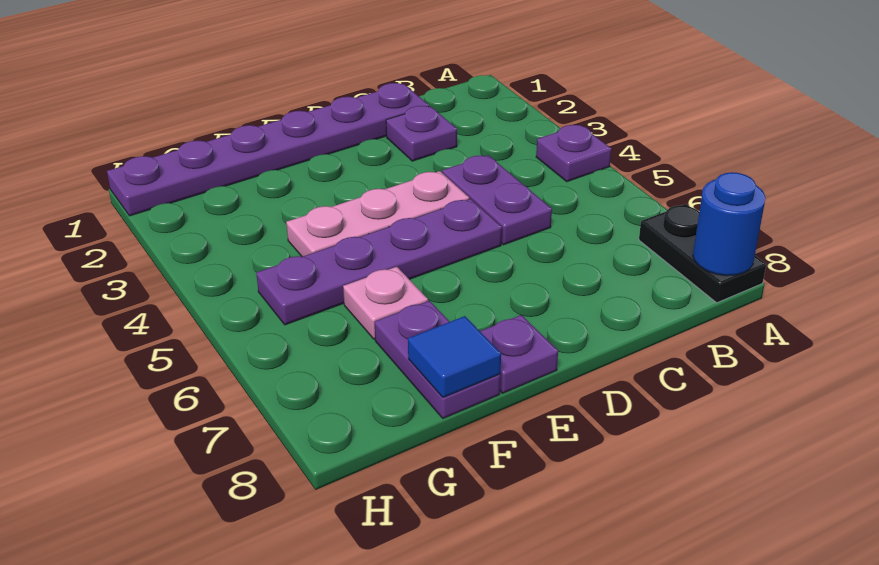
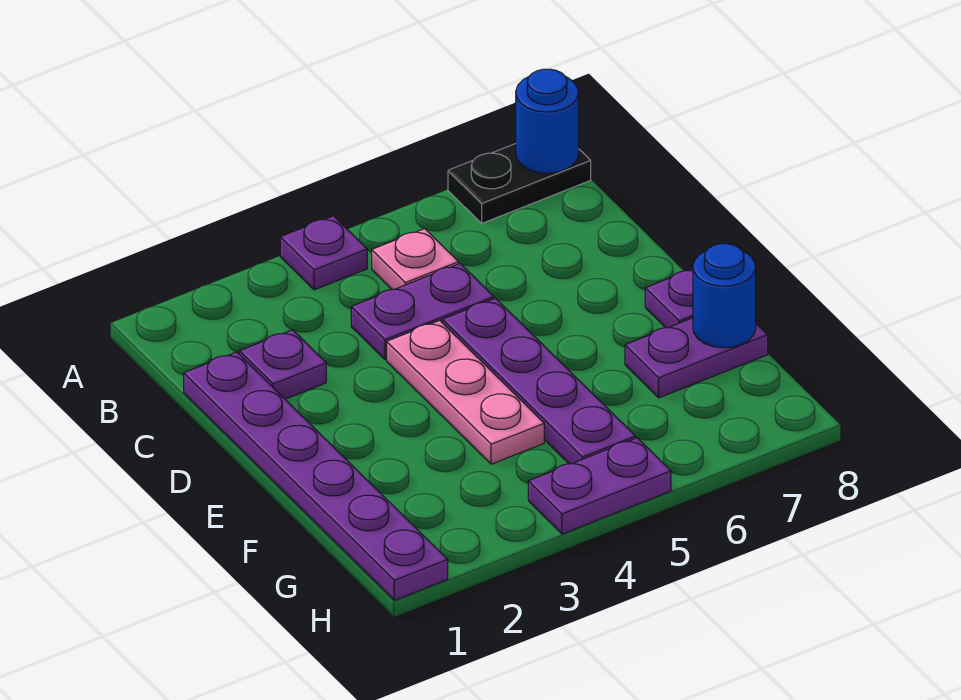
pink 1x1 plate [343,267,428,339] -> pink 1x1 plate moved to [372,229,458,289]
blue 1x1 tile [408,316,501,398] -> blue 1x1 round brick [693,244,756,348]
none -> purple 1x2 plate [528,438,671,534]

